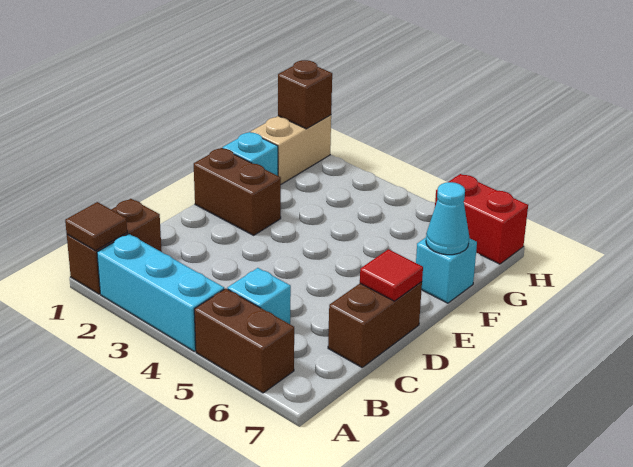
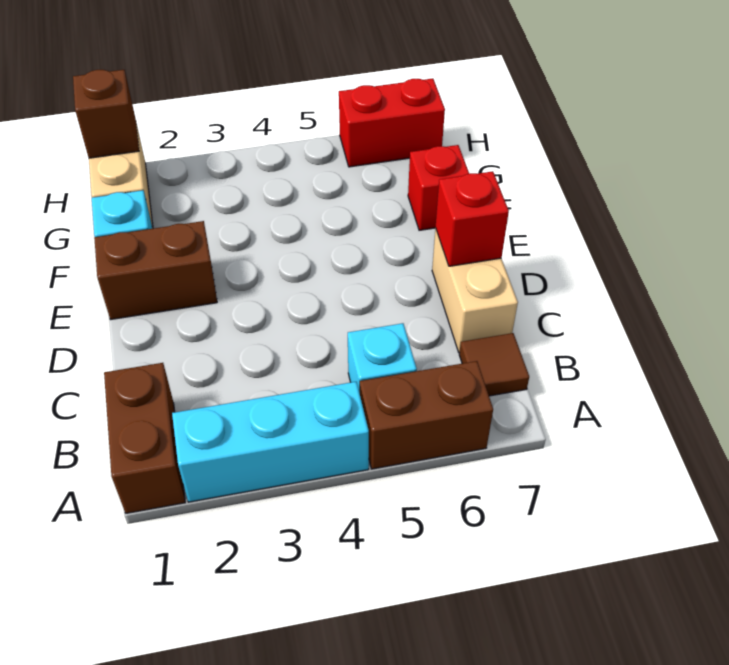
brown 1x1 tile [65,202,127,251] -> brown 1x1 tile moved to [459,333,529,396]
brown 1x2 brick [328,282,422,367] -> tan 1x2 brick [432,228,518,353]
red 1x1 tile [360,249,423,301] -> red 1x1 brick [436,171,509,266]
cyan 1x1 brick [416,238,477,303] -> red 1x1 brick [408,145,469,230]
cyan 1x1 cone [426,182,469,255] -> none

